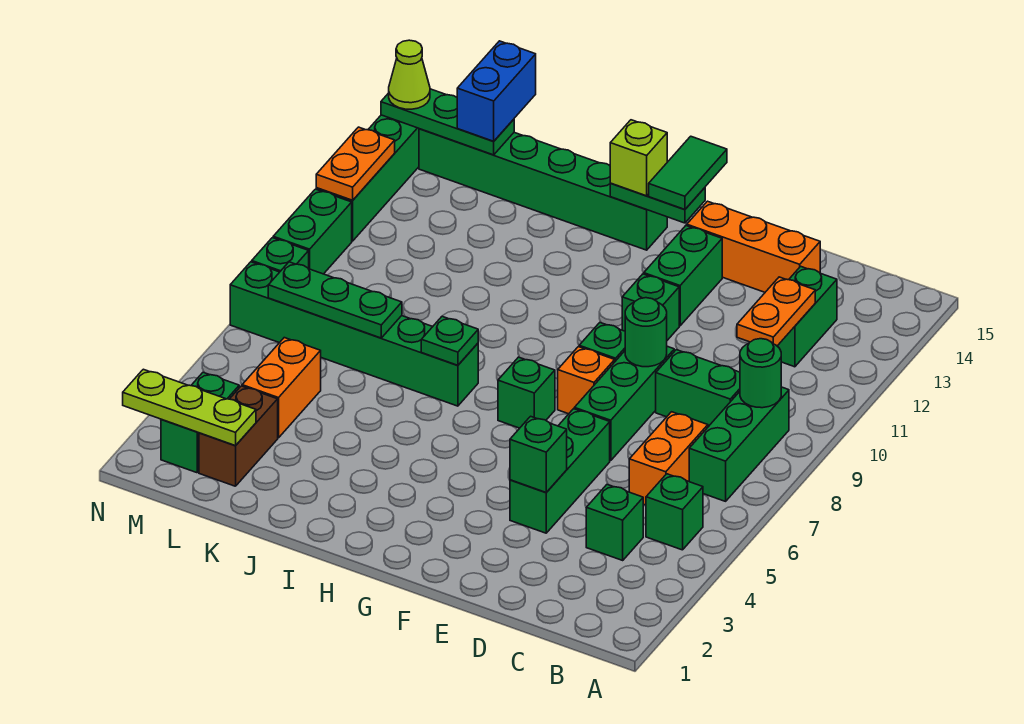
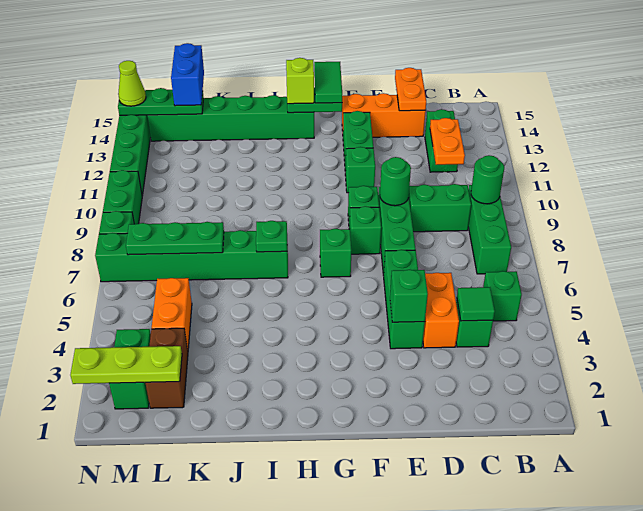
none -> green 1x1 tile [457,287,495,321]
orange 1x2 brick [629,412,708,505] -> orange 1x2 brick moved to [423,273,459,348]
orange 1x1 brick [558,347,615,414] -> green 1x1 brick [350,206,381,254]
orange 1x2 plate [316,127,395,200] -> orange 1x2 plate moved to [395,68,426,111]

